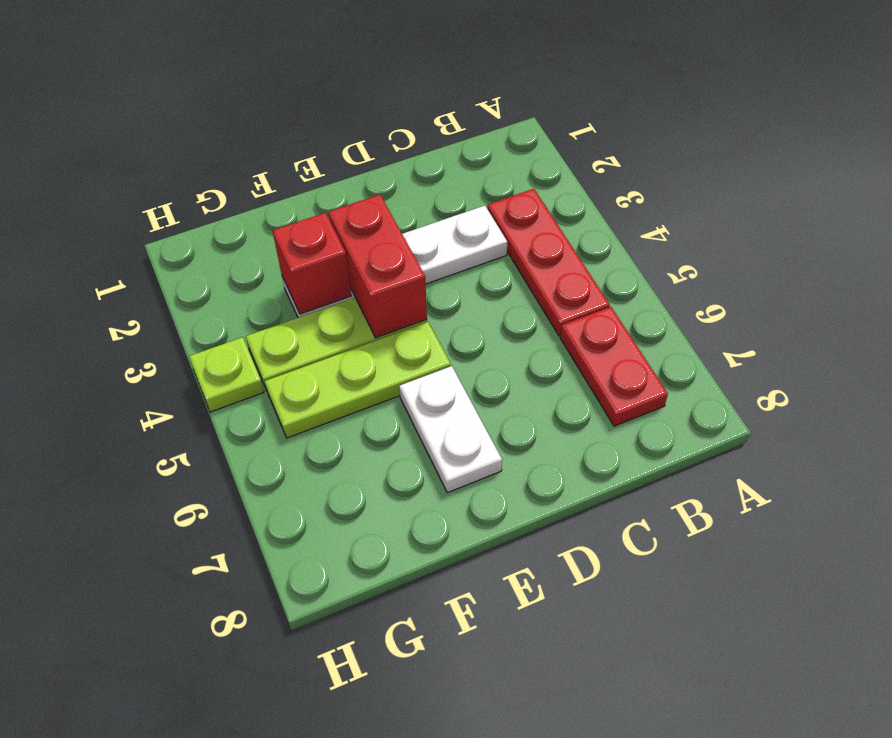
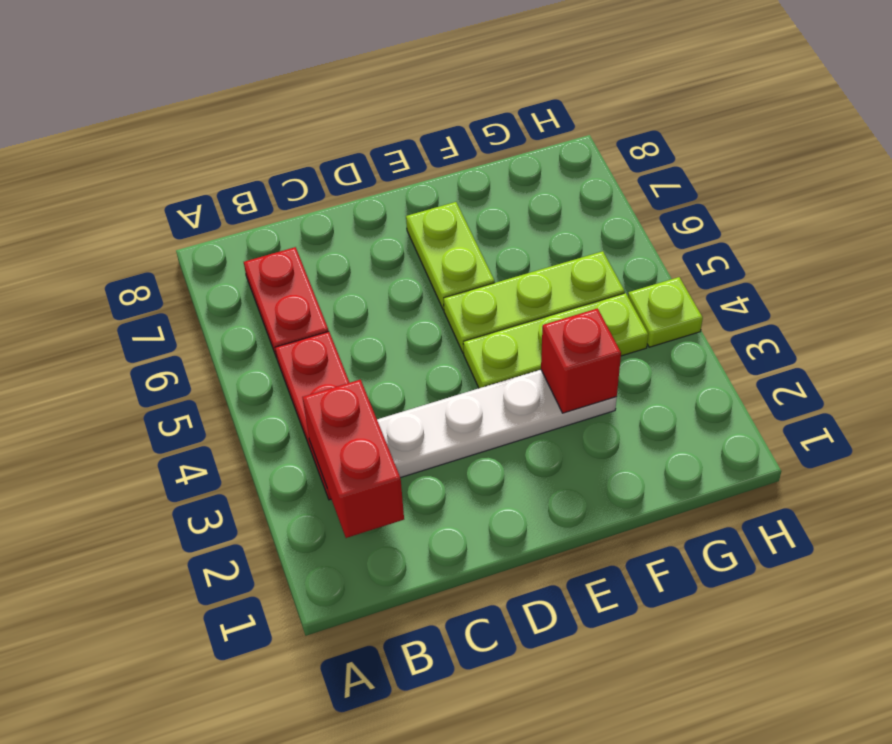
red 1x2 brick [328,195,427,338] -> red 1x2 brick moved to [302,380,404,538]
white 1x2 plate [399,366,502,493] -> lime 1x2 plate [406,202,495,310]

